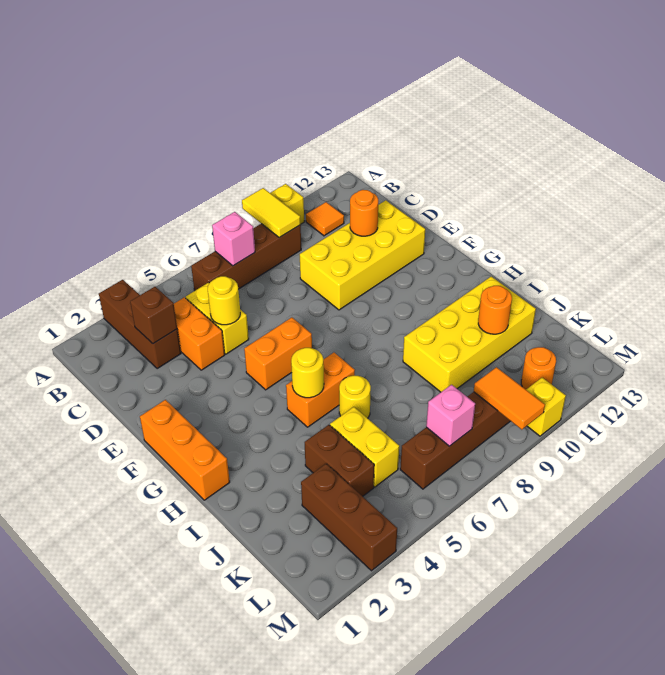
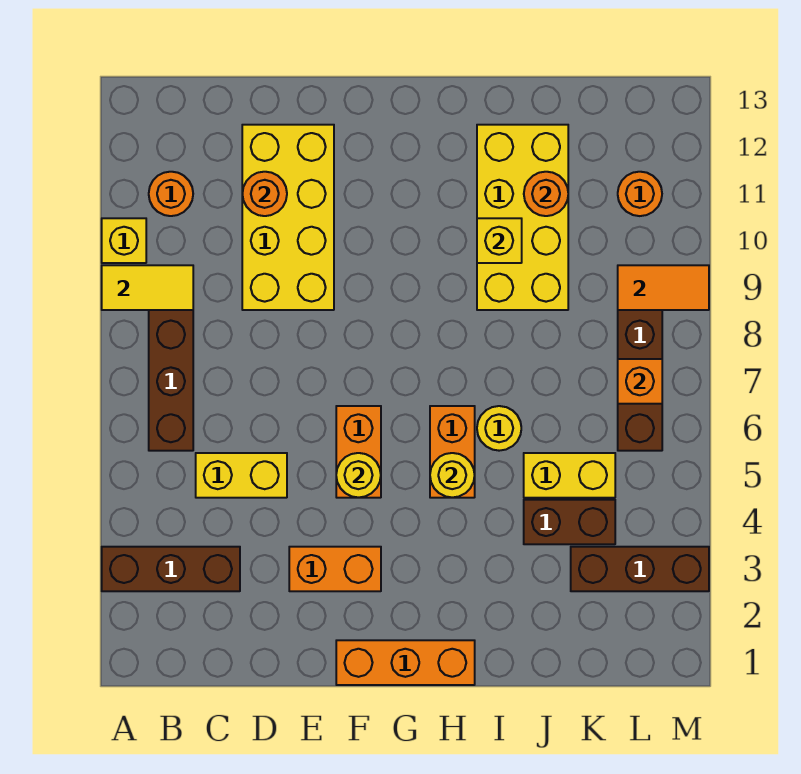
pink 1x1 brick [212,212,255,266] -> none
orange 1x1 tile [306,202,344,236] -> orange 1x1 round brick [149,172,193,216]
brown 1x1 brick [130,287,177,344] -> none
orange 1x2 brick [174,297,225,370] -> orange 1x2 brick moved to [289,547,381,591]
yellow 1x1 round brick [208,276,240,325] -> yellow 1x1 round brick moved to [336,453,381,498]
pink 1x1 brick [426,385,475,446] -> orange 1x1 brick [618,359,662,404]
yellow 1x1 brick [526,378,566,436] -> yellow 1x1 brick moved to [477,218,522,263]

